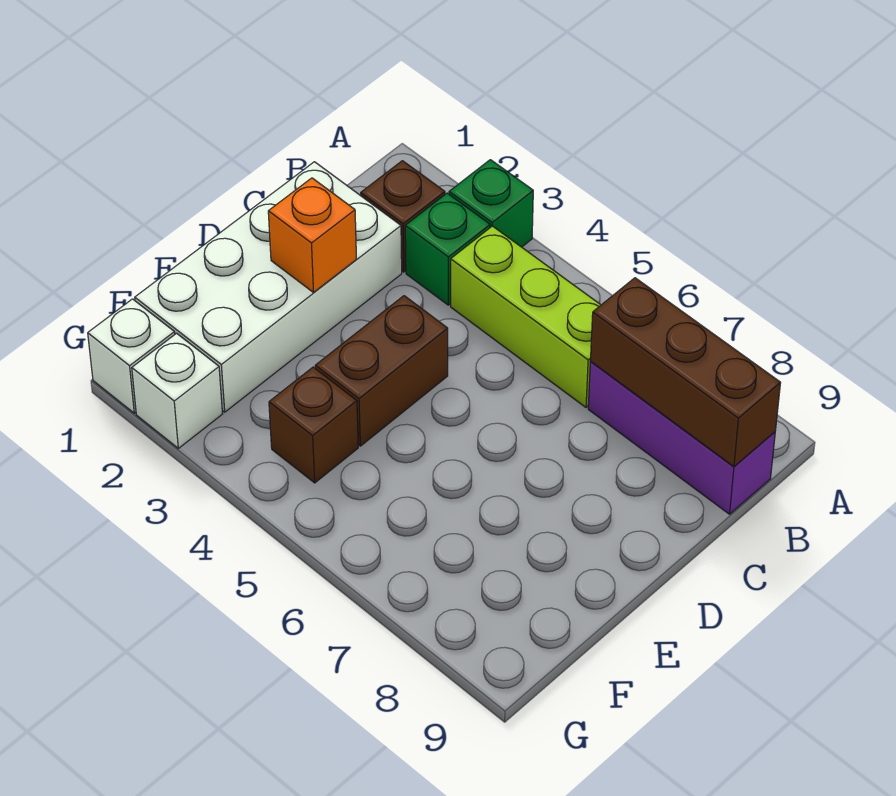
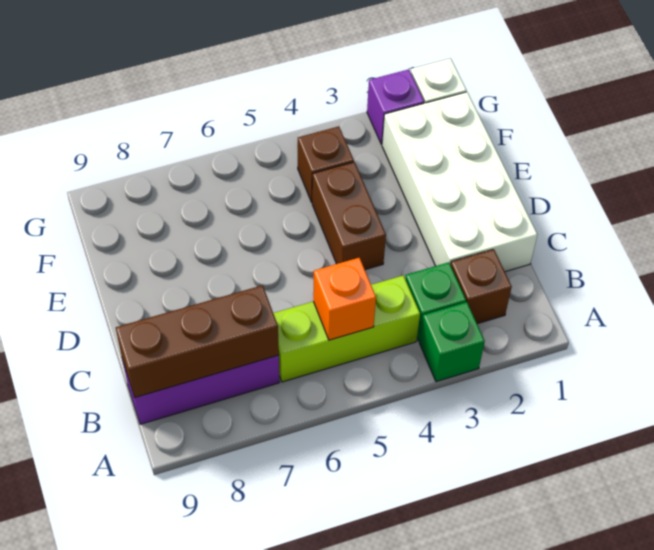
orange 1x1 brick [268,178,356,292] -> orange 1x1 brick moved to [313,258,376,340]
white 1x1 brick [132,333,223,448] -> purple 1x1 brick [367,69,424,144]

